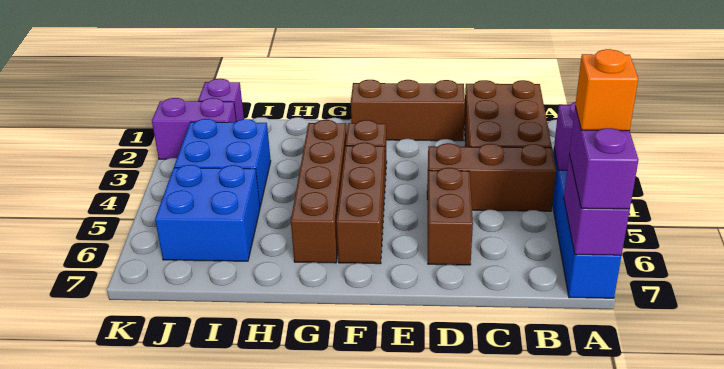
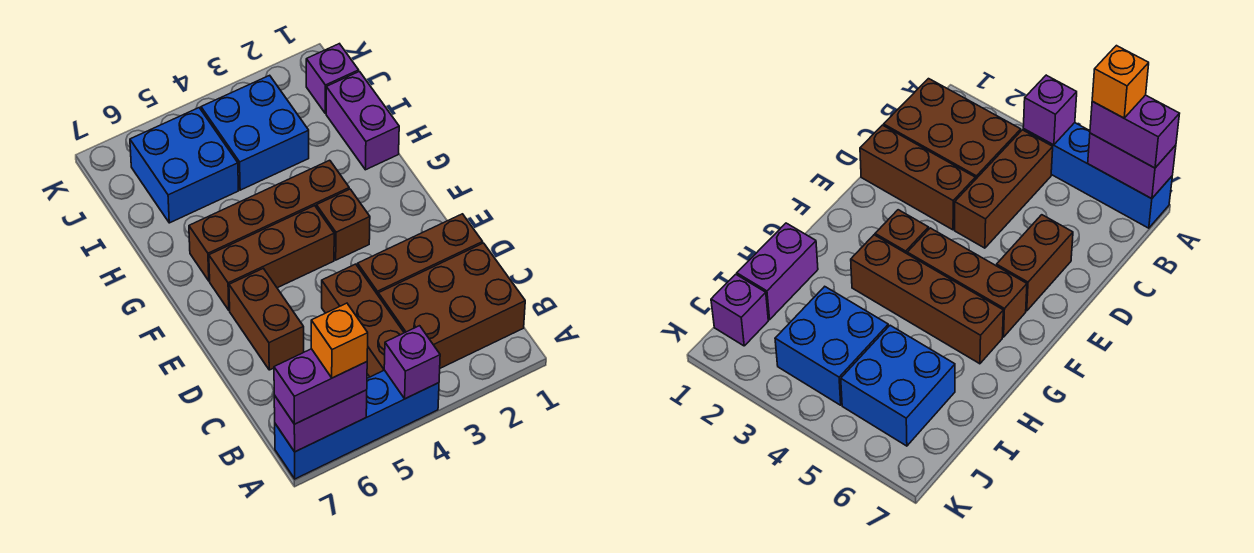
brown 1x3 brick [351,80,465,141] -> brown 1x3 brick turned to [358,214,483,295]
brown 1x2 brick [428,168,473,265] -> brown 1x2 brick turned to [229,268,304,370]
purple 1x2 brick [152,98,236,159] -> purple 1x2 brick moved to [326,71,399,170]

